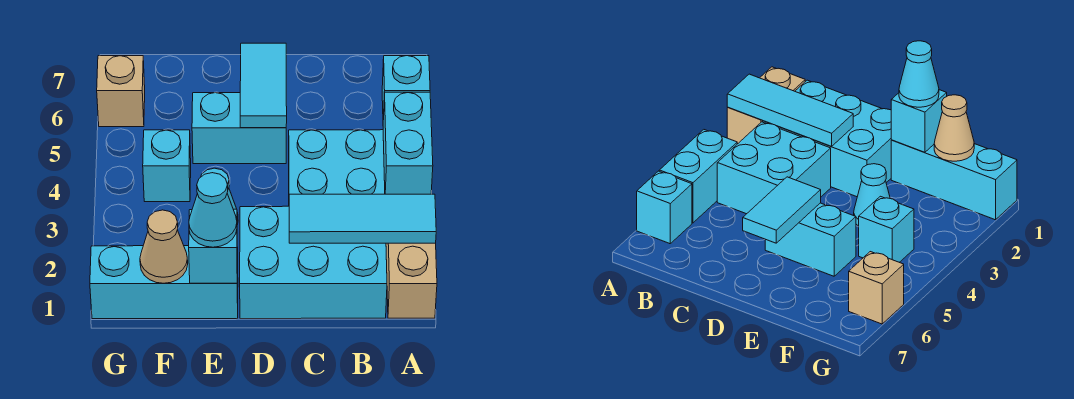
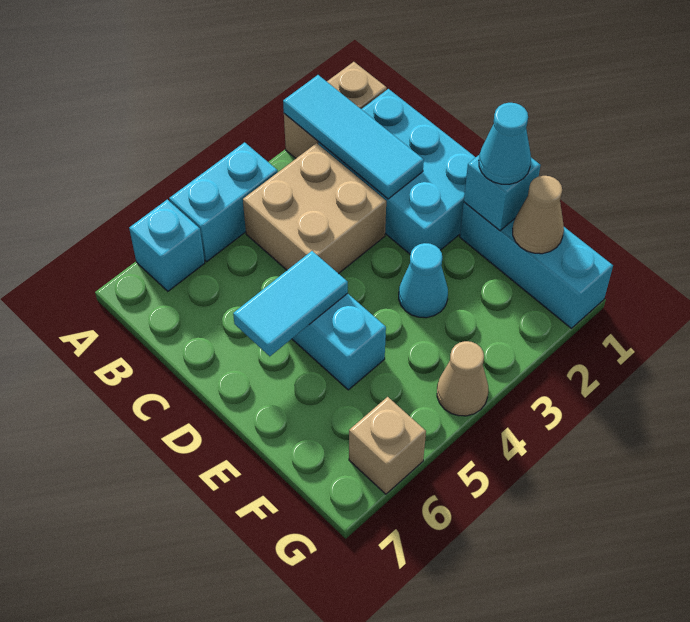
cyan 2x2 brick [289,130,385,195] -> tan 2x2 brick [243,143,386,274]
cyan 1x1 brick [143,130,191,202] -> none
none -> tan 1x1 cone [437,341,488,416]

